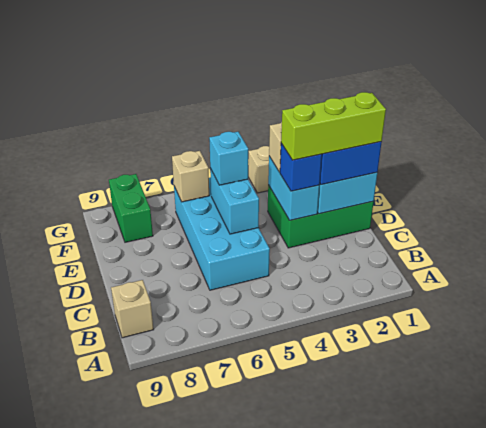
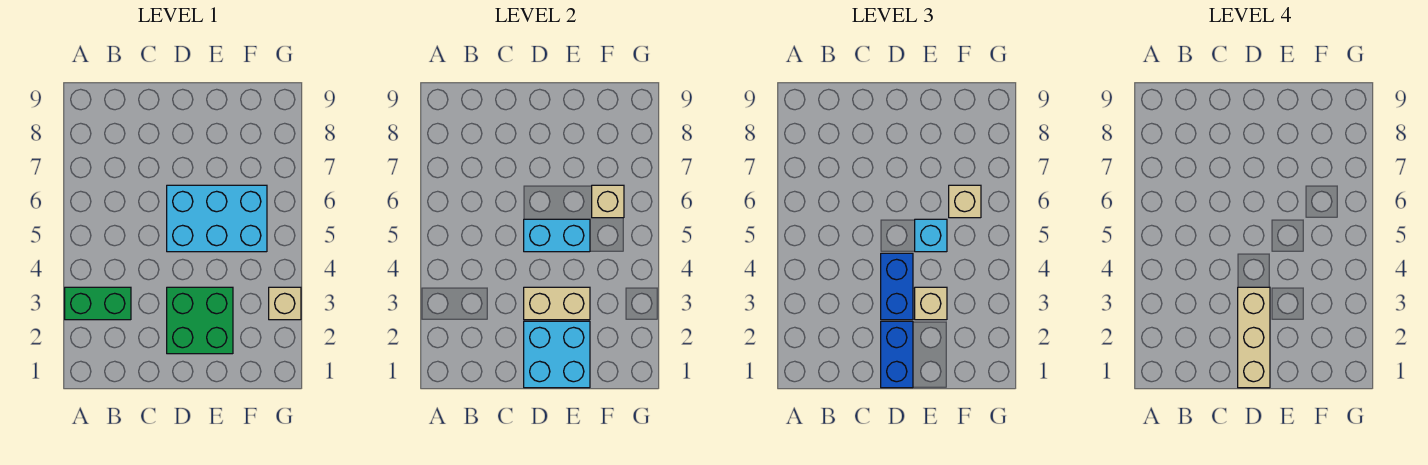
tan 1x1 brick [111,280,154,338] -> tan 1x1 brick moved to [949,185,981,218]
cyan 2x4 brick [174,177,270,290] -> cyan 2x3 brick [167,185,267,252]
green 2x3 brick [268,185,374,248] -> green 2x2 brick [167,287,233,354]
lime 1x3 brick [281,92,386,160] -> tan 1x3 brick [1238,287,1270,388]
cyan 1x2 brick [268,156,319,220] -> tan 1x2 brick [524,287,590,320]
blue 1x1 brick [280,143,322,191] -> blue 1x2 brick [881,253,913,320]
green 1x2 brick [109,174,153,242] -> green 1x2 brick moved to [65,287,131,320]

